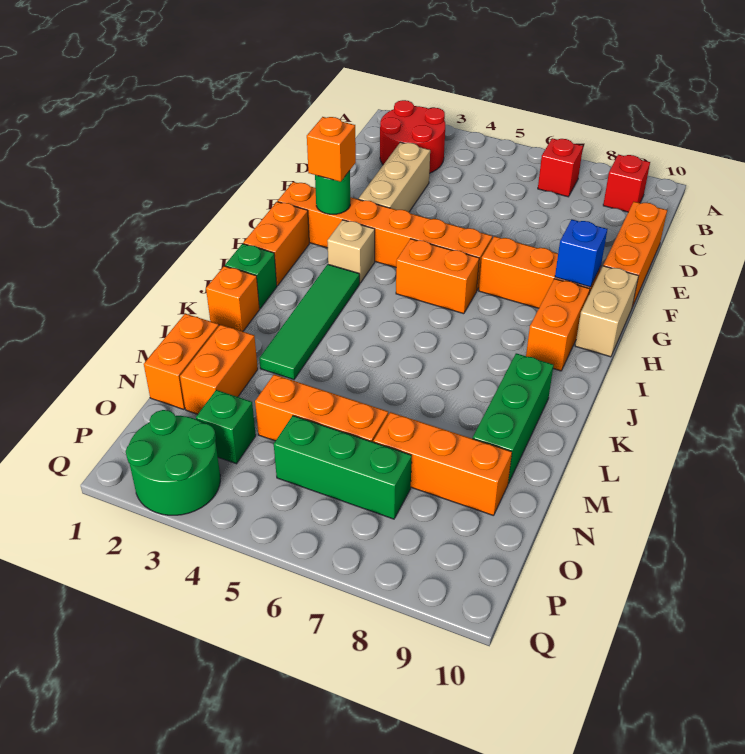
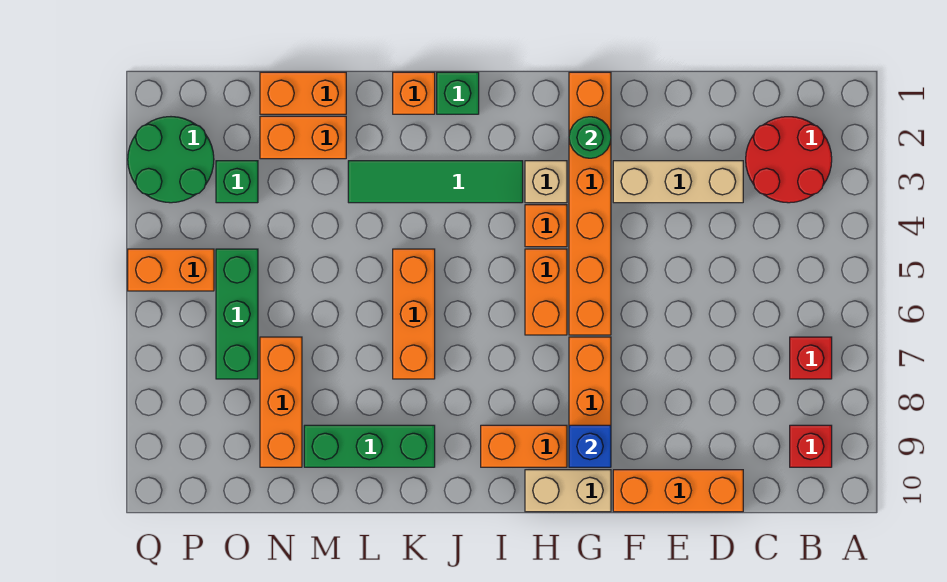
orange 1x1 brick [307,117,356,182] -> orange 1x1 brick moved to [525,205,567,247]
orange 1x2 brick [243,202,309,286] -> orange 1x2 brick moved to [128,249,214,291]
orange 1x3 brick [255,375,388,442] -> orange 1x3 brick moved to [393,249,435,379]

